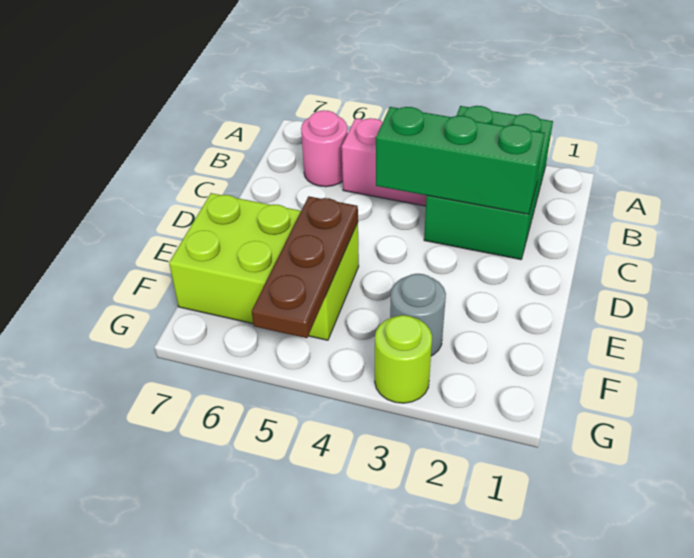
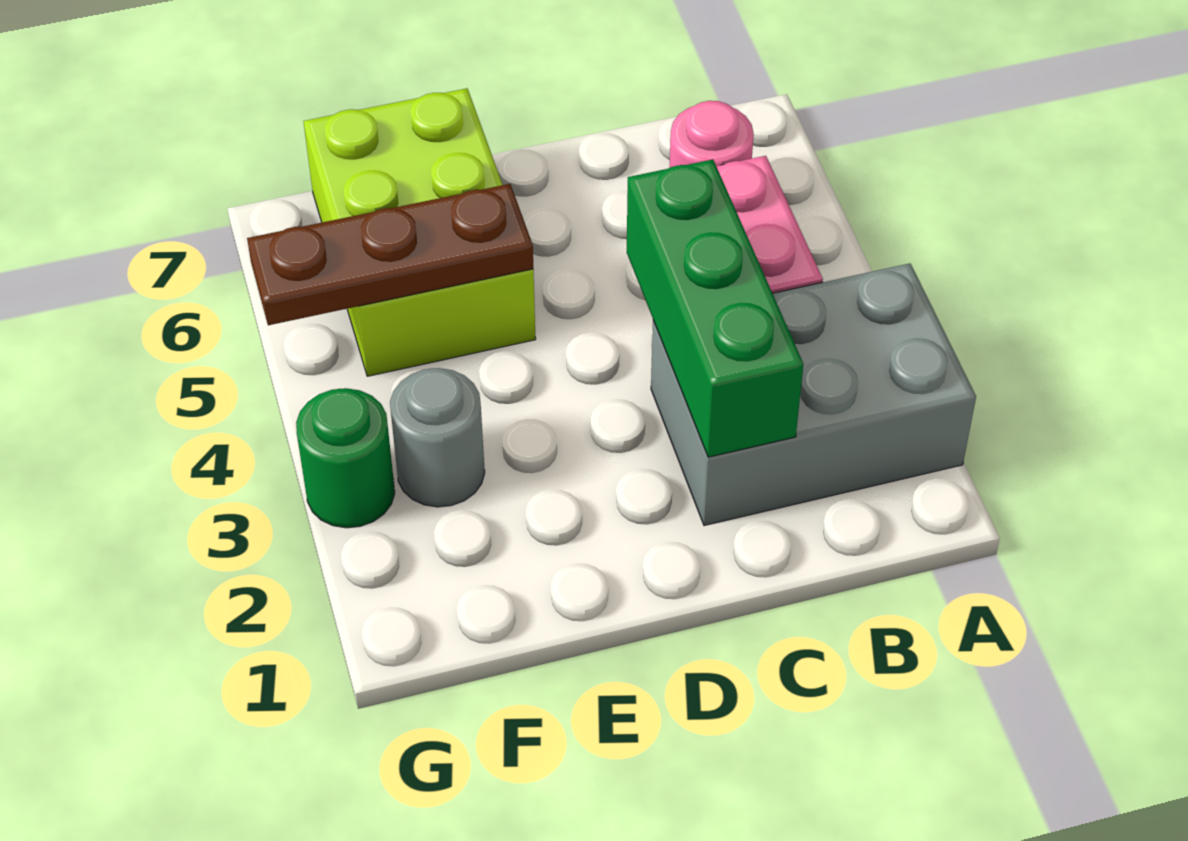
green 2x3 brick [424,106,553,260] -> grey 2x3 brick [651,263,976,526]
lime 1x1 round brick [375,315,432,403] -> green 1x1 round brick [296,388,395,528]

